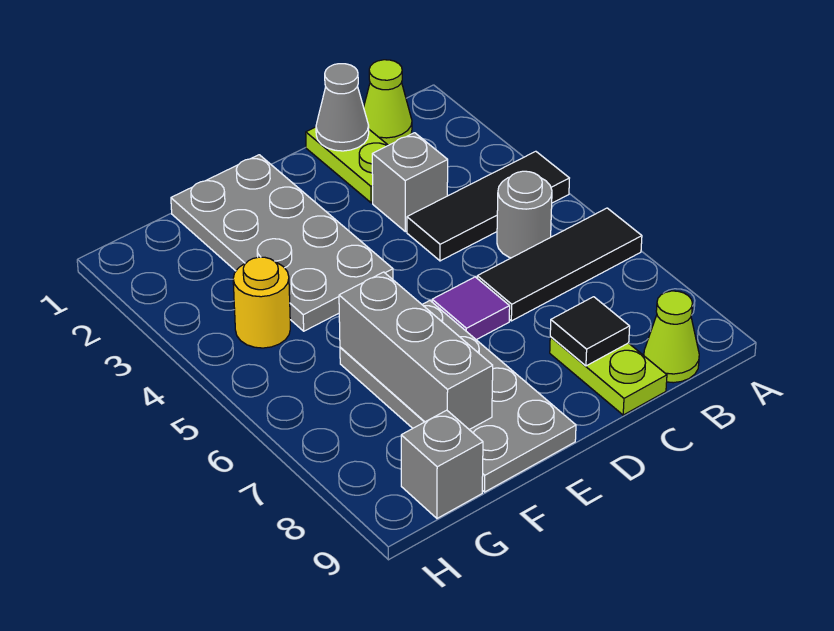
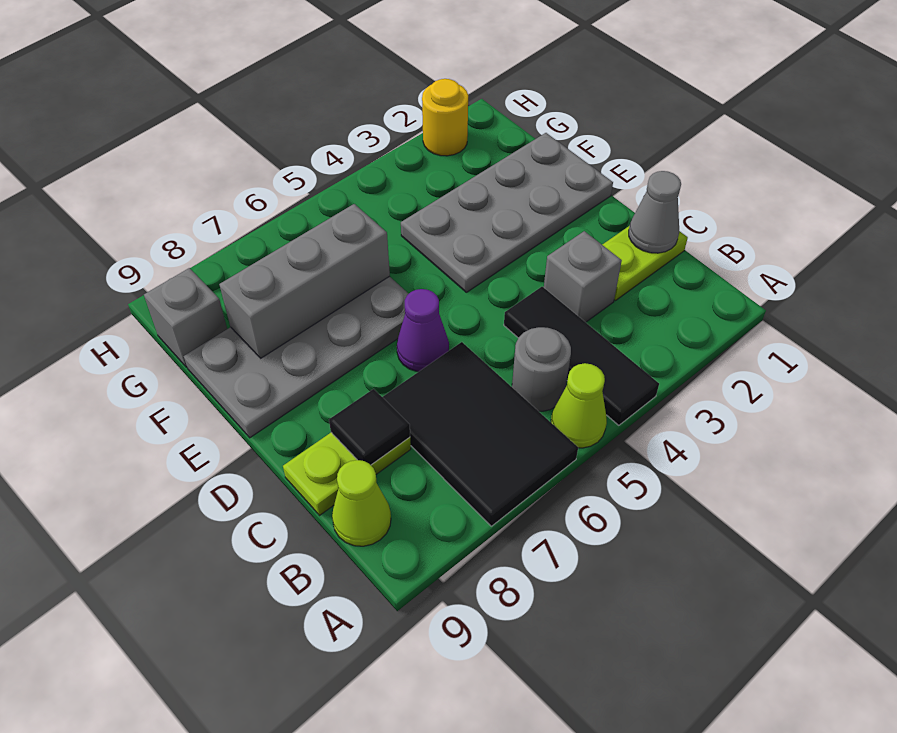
black 1x3 tile [477,208,642,321] -> black 2x3 tile [383,342,578,526]
lime 1x1 cone [364,60,412,145] -> lime 1x1 cone moved to [551,363,607,448]
purple 1x1 tile [432,277,510,340] -> purple 1x1 cone [397,289,449,372]
yellow 1x1 round brick [233,257,290,348] -> yellow 1x1 round brick moved to [422,79,468,156]

